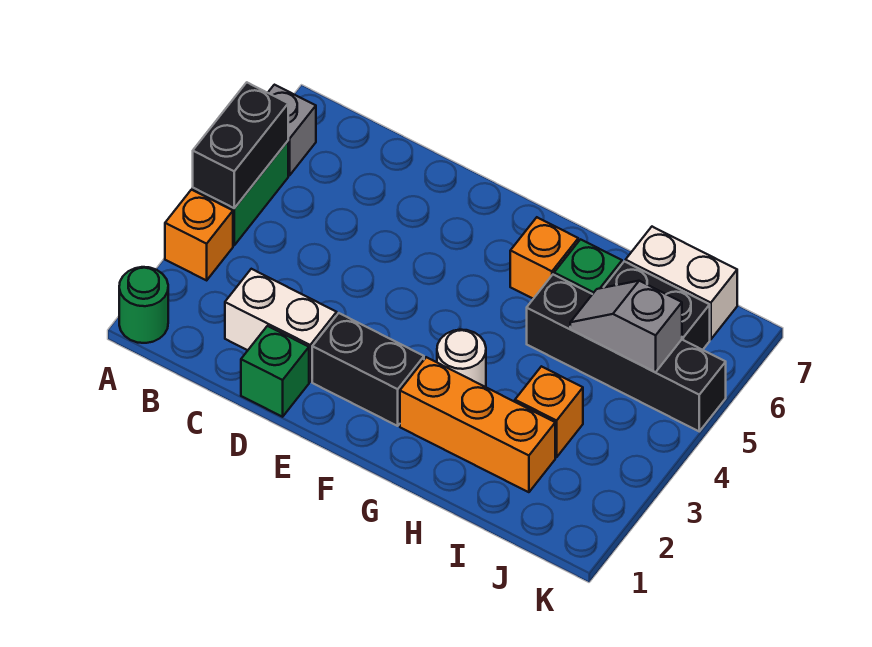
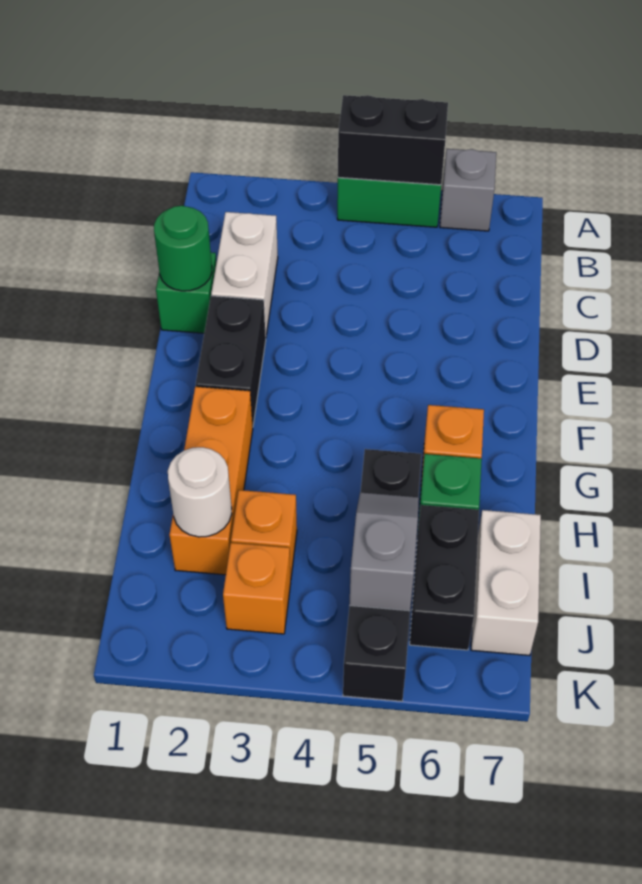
green 1x1 round brick [119,267,168,343] -> green 1x1 round brick moved to [154,206,212,291]
orange 1x1 brick [165,190,233,280] -> orange 1x1 brick moved to [223,543,291,634]
white 1x1 round brick [437,330,486,387] -> white 1x1 round brick moved to [168,447,232,537]

